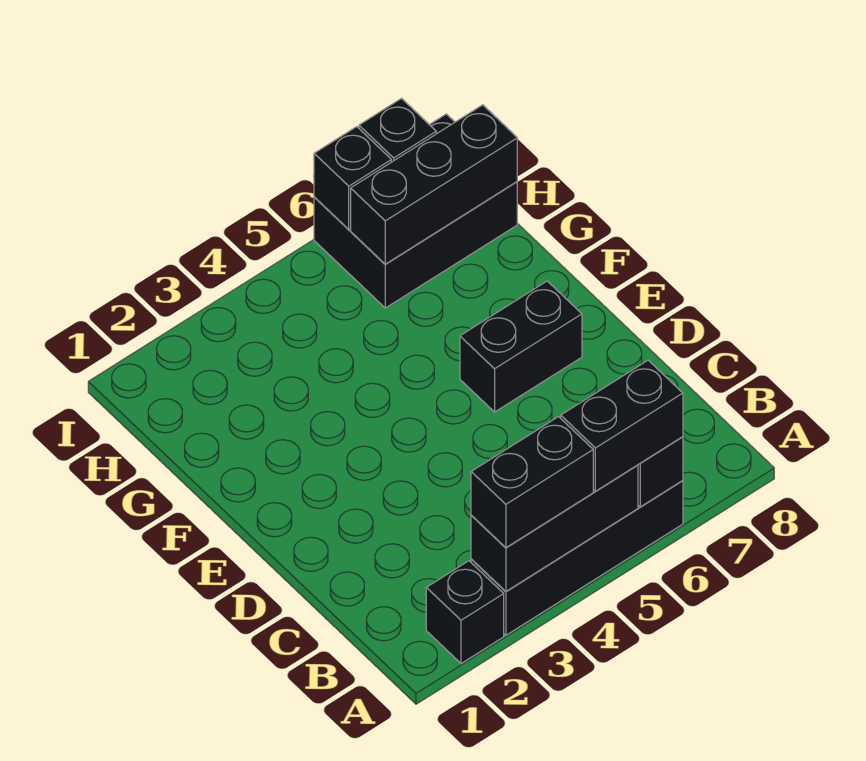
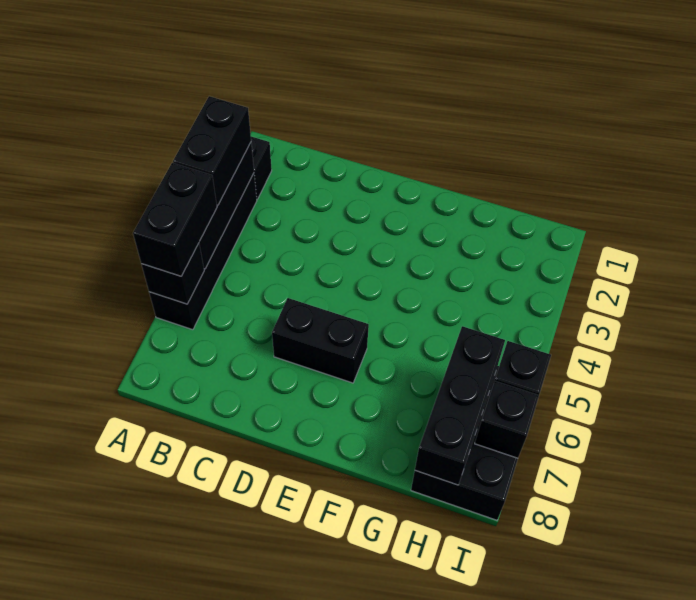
black 1x2 brick [460,281,582,412] -> black 1x2 brick turned to [272,298,369,383]

